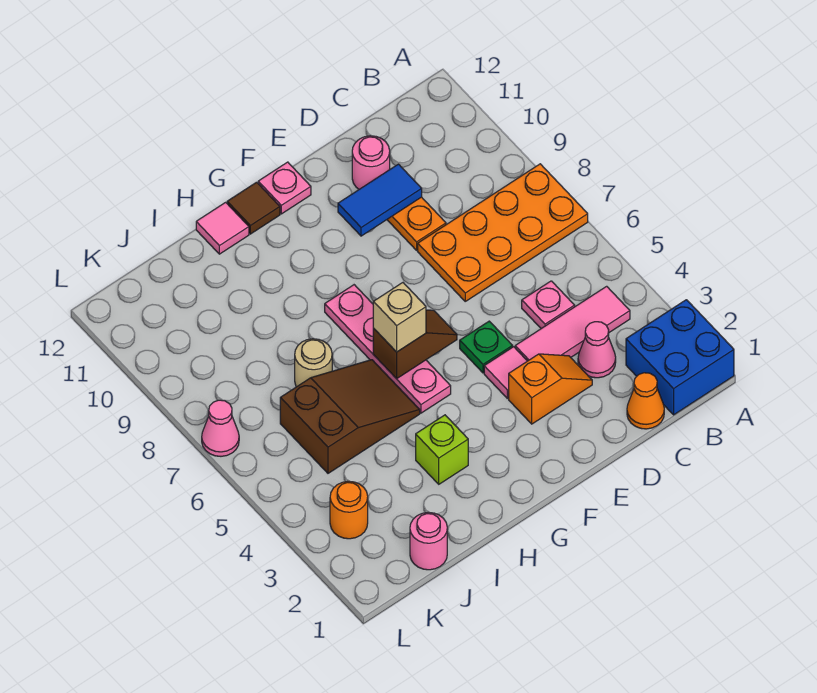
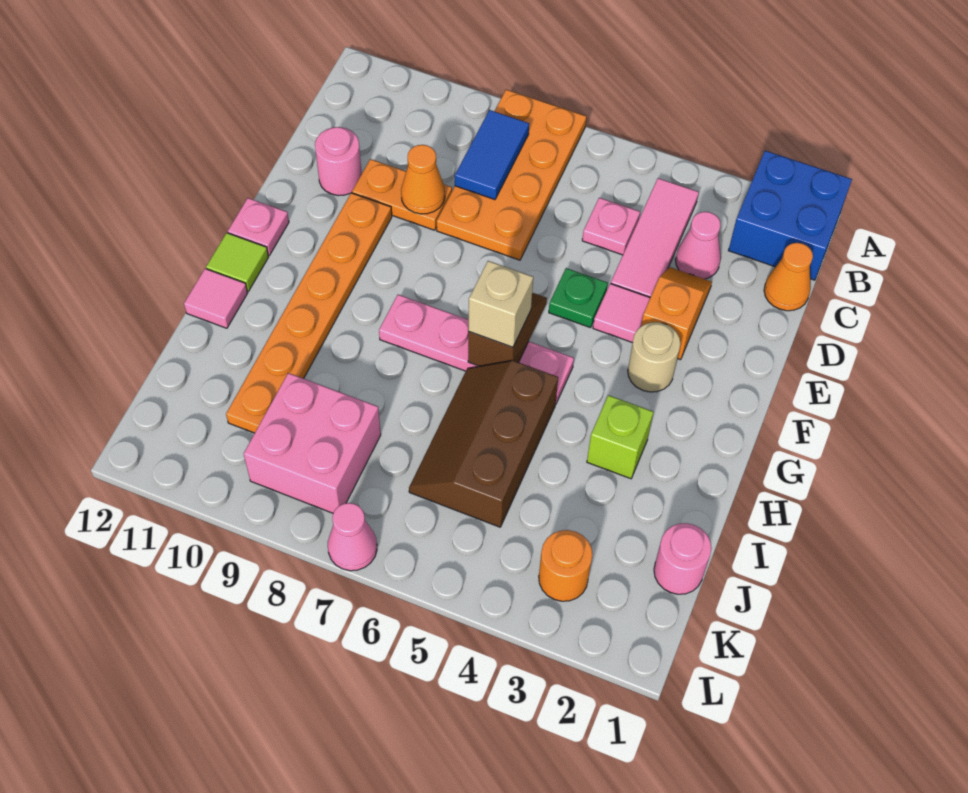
none -> orange 1x1 cone [401,145,445,214]
blue 1x2 tile [338,164,422,236] -> blue 1x2 tile moved to [455,110,529,200]
none -> orange 1x6 plate [226,193,392,433]
brown 1x1 tile [227,182,280,234] -> lime 1x1 tile [206,233,269,291]
brown 2x3 slope [280,360,420,473] -> brown 2x3 slope turned to [409,360,558,527]
tan 1x1 round brick [295,339,332,387] -> tan 1x1 round brick moved to [628,322,680,392]
none -> pink 2x2 brick [244,373,381,513]

